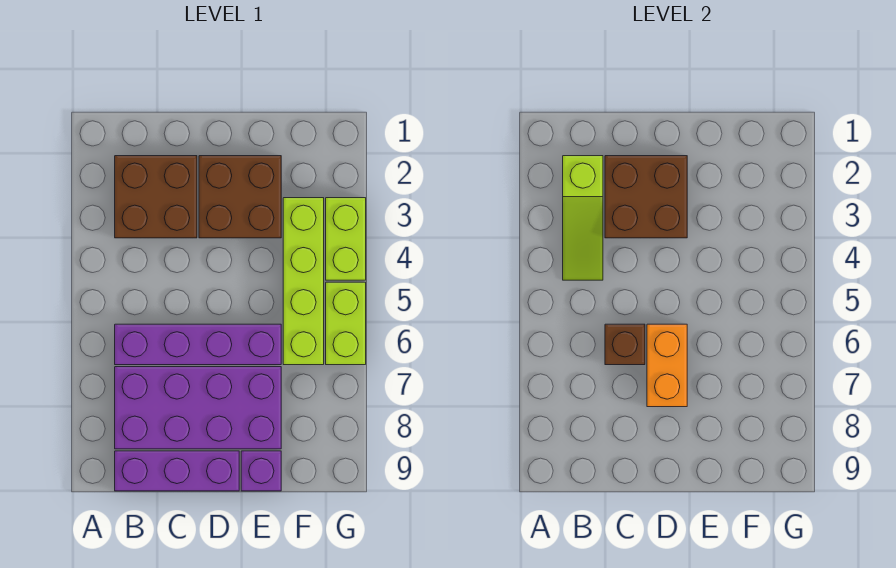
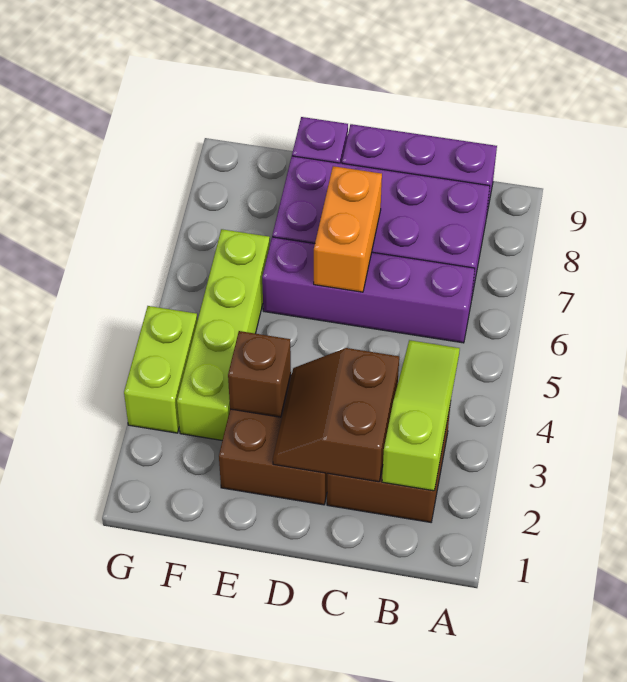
brown 2x2 brick [605,156,687,238] -> brown 2x2 slope [273,348,399,482]
brown 1x1 brick [605,324,645,365] -> brown 1x1 brick moved to [228,331,291,417]
lime 1x2 brick [326,282,366,365] -> none

